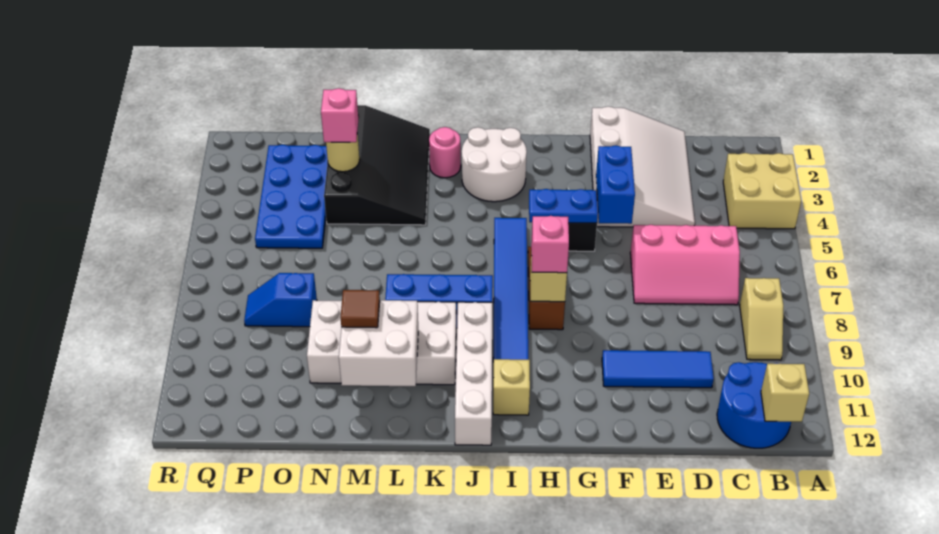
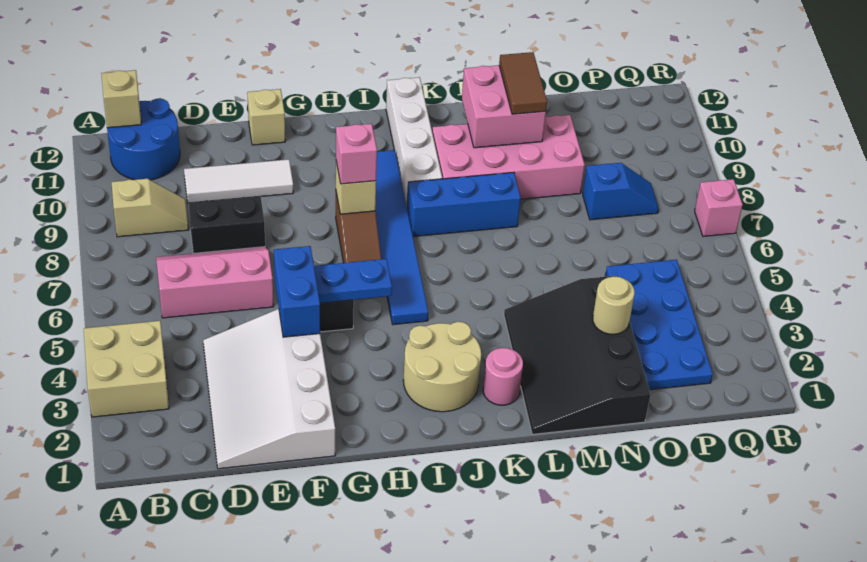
tan 1x2 slope [740,278,783,360] -> tan 1x2 slope turned to [111,179,189,237]
none -> black 1x2 brick [188,196,265,253]
blue 1x3 tile [602,350,714,388] -> white 1x3 tile [184,159,293,203]
white 2x2 round brick [462,127,527,202] -> tan 2x2 round brick [403,322,481,412]
tan 1x1 brick [493,359,530,415] -> tan 1x1 brick moved to [247,89,285,145]
white 2x4 brick [307,300,456,385] -> pink 2x4 brick [432,115,585,199]
white 2x2 brick [339,300,418,386] -> pink 2x2 brick [462,65,546,148]
brown 1x1 tile [341,290,380,328] -> brown 1x2 tile [499,52,547,114]
pink 1x1 brick [321,88,358,142] -> pink 1x1 brick moved to [695,179,743,236]

